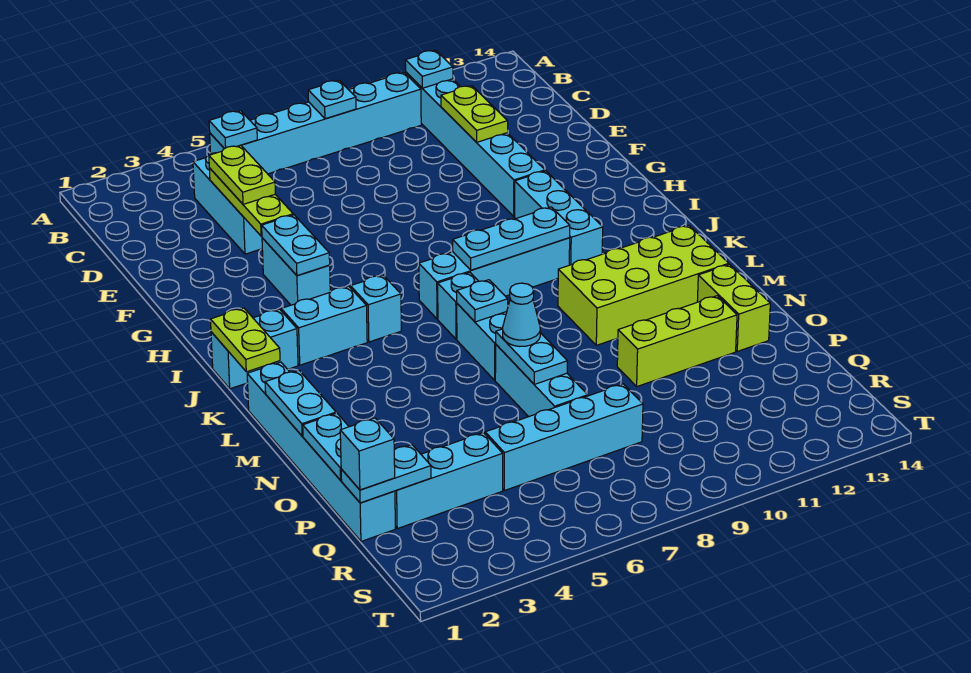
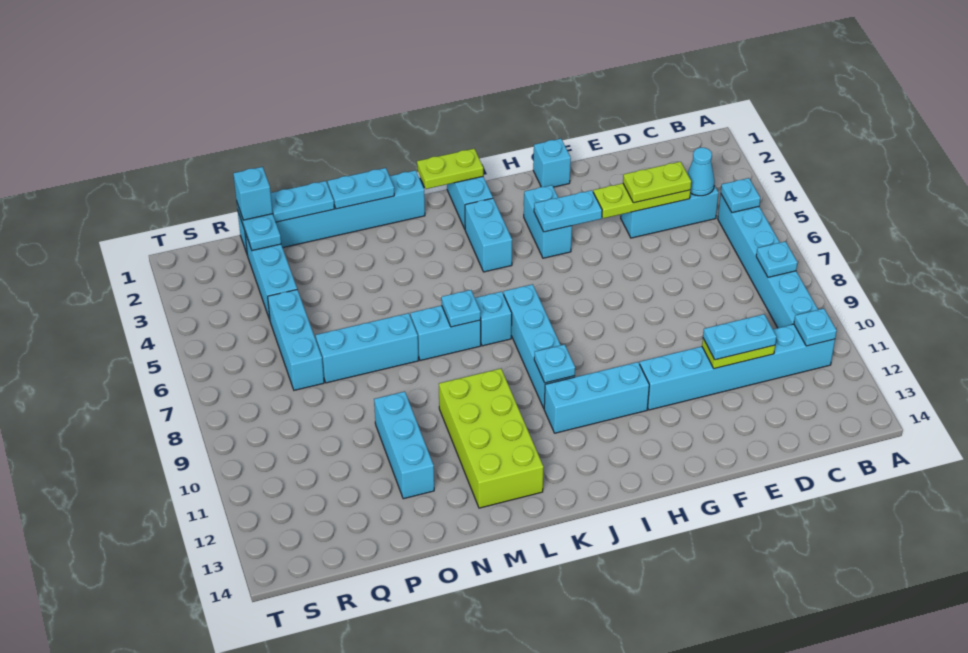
cyan 1x2 brick [262,238,330,305] -> cyan 1x2 brick turned to [524,185,572,258]
cyan 1x1 brick [351,275,401,342] -> cyan 1x1 brick moved to [533,139,571,187]
cyan 1x3 plate [453,207,570,270] -> cyan 1x1 plate [534,344,575,383]
cyan 1x2 plate [496,329,567,384] -> cyan 1x2 plate moved to [703,314,777,360]
cyan 1x1 cone [503,283,540,347] -> cyan 1x1 cone moved to [687,148,715,196]
lime 1x2 brick [697,264,770,351] -> none
lime 1x3 brick [617,296,737,386] -> cyan 1x3 brick [374,392,434,499]
cyan 1x4 brick [485,384,643,491] -> cyan 1x3 brick [268,290,324,390]

